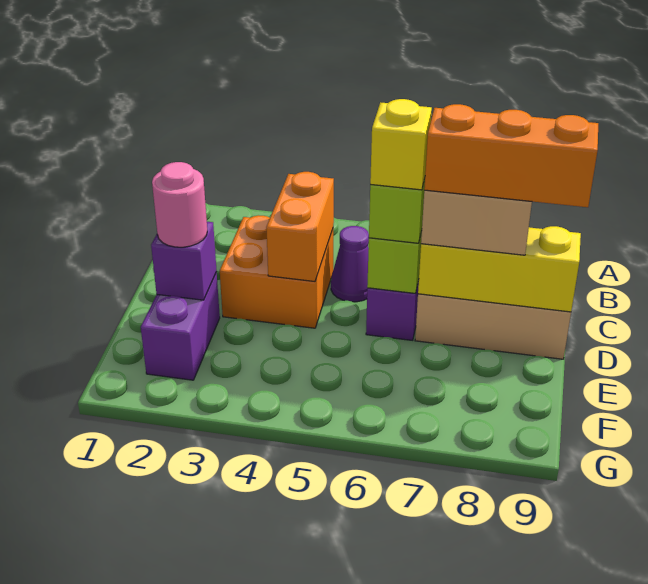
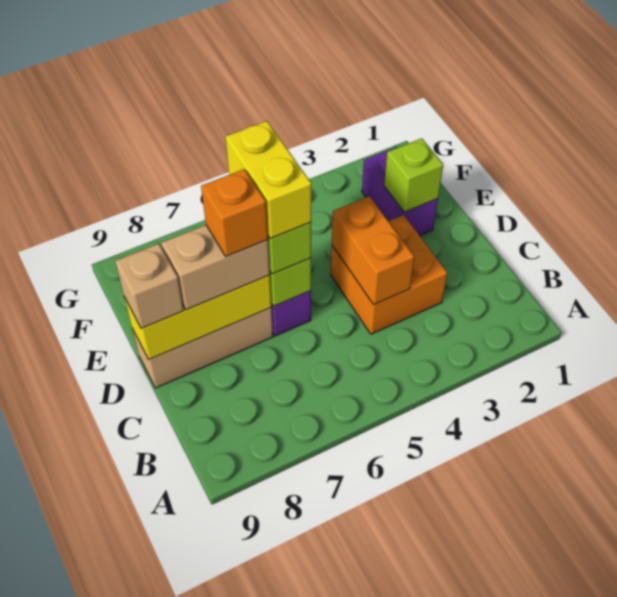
purple 1x1 cone [331,226,369,302] -> none
yellow 1x1 brick [370,99,432,190] -> yellow 1x2 brick [226,121,311,238]
orange 1x3 brick [424,104,598,207] -> orange 1x1 brick [201,169,268,257]
none -> tan 1x1 brick [115,244,184,329]
purple 1x1 brick [151,222,217,300] -> lime 1x1 brick [384,138,443,212]
pink 1x1 round brick [152,162,207,247] -> none

